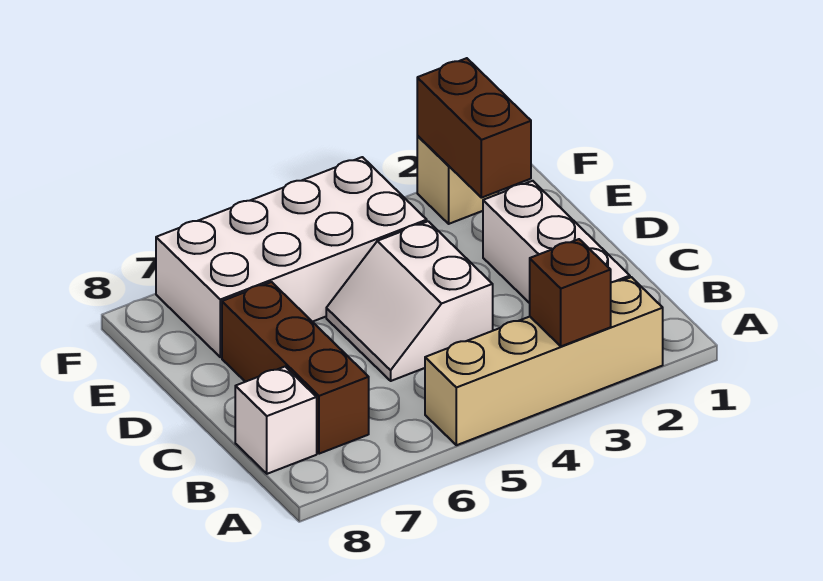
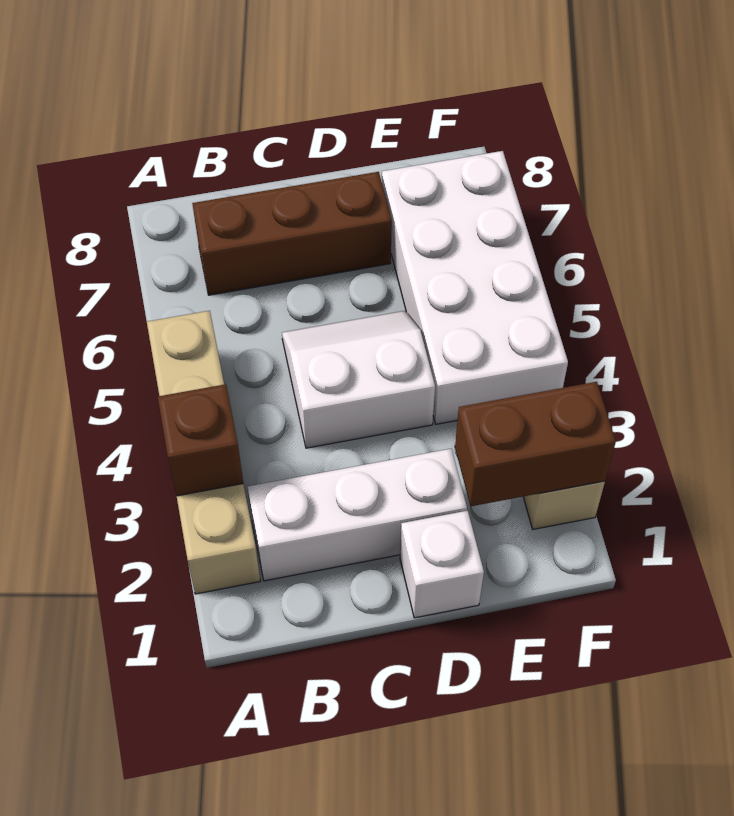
white 1x1 brick [235,367,317,474] -> white 1x1 brick moved to [400,511,484,618]

